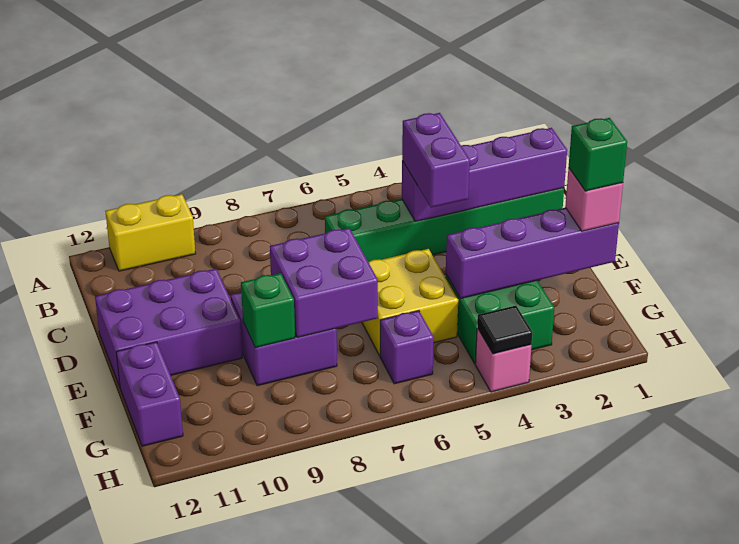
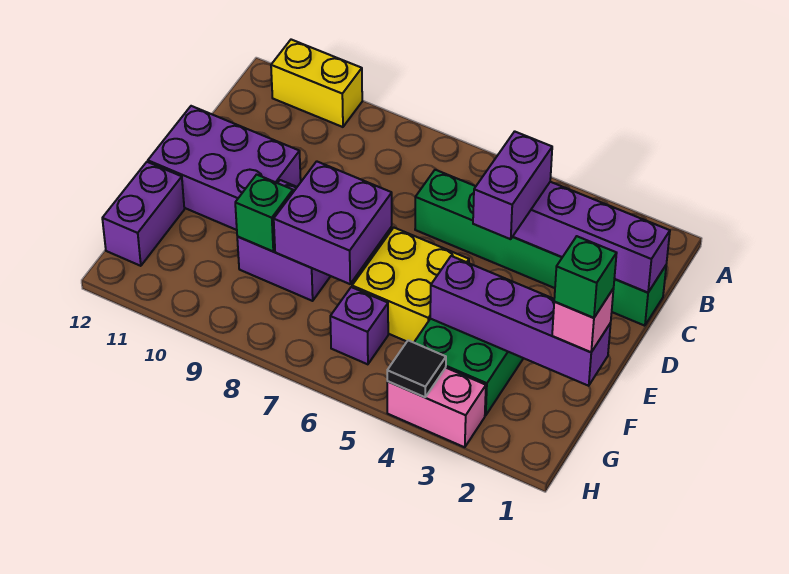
pink 1x1 brick [475,328,532,392] -> pink 1x2 brick [387,368,486,447]

